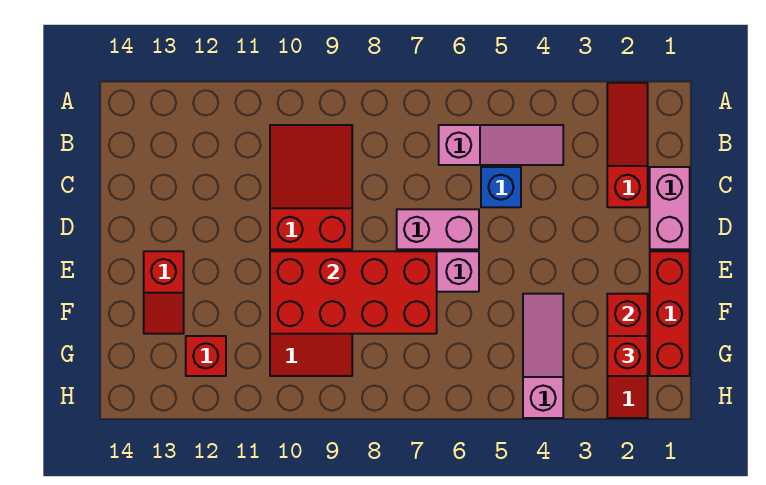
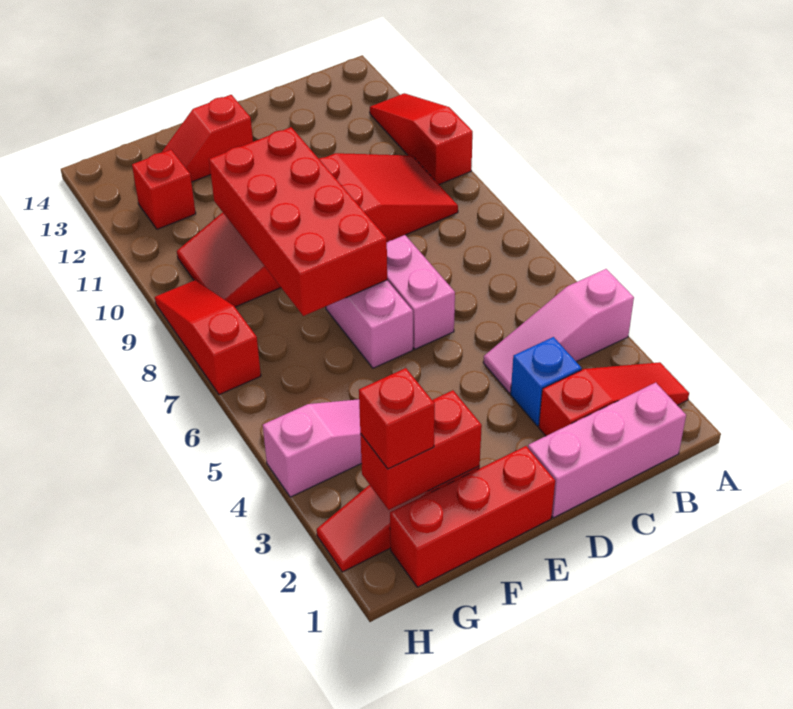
none -> red 1x3 slope [370,93,473,185]
pink 1x3 slope [439,125,563,165] -> pink 1x3 slope turned to [483,269,634,393]
pink 1x2 brick [650,167,690,249] -> pink 1x3 brick [528,383,686,518]
blue 1x1 brick [481,167,521,207] -> blue 1x1 brick moved to [511,337,581,426]
none -> red 1x3 slope [155,280,261,395]

